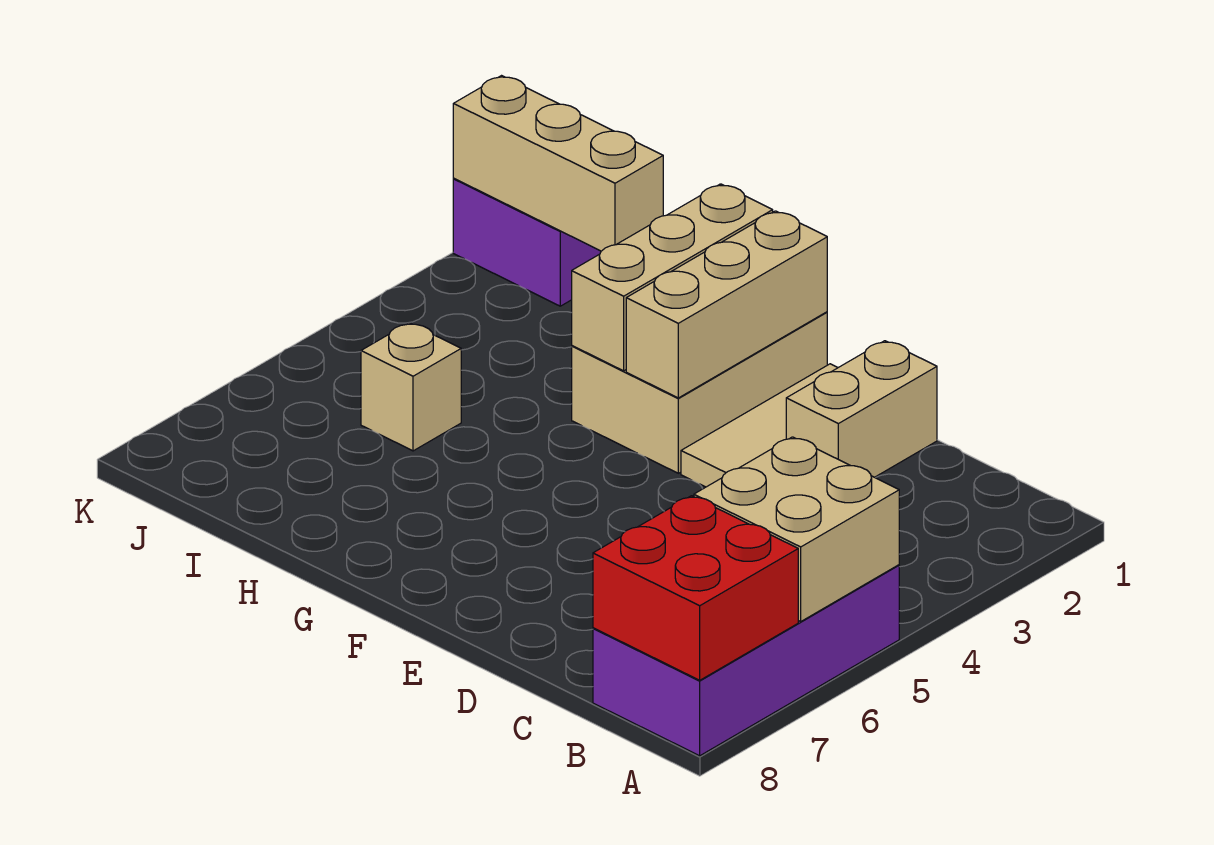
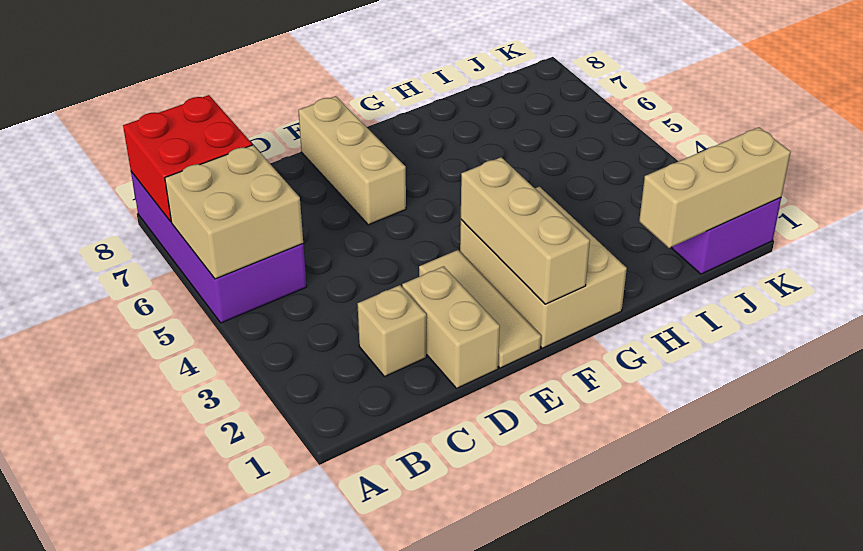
tan 1x3 brick [572,184,773,371] -> tan 1x3 brick moved to [298,96,406,225]
tan 1x1 brick [361,323,461,451] -> tan 1x1 brick moved to [358,285,426,377]

